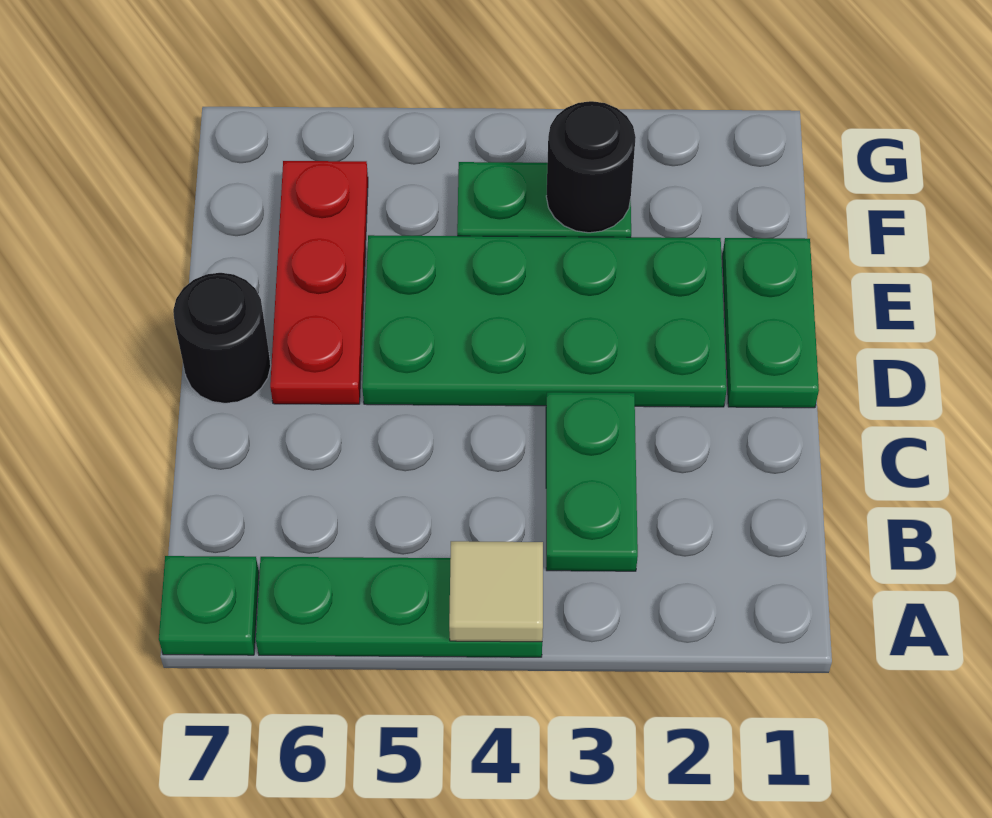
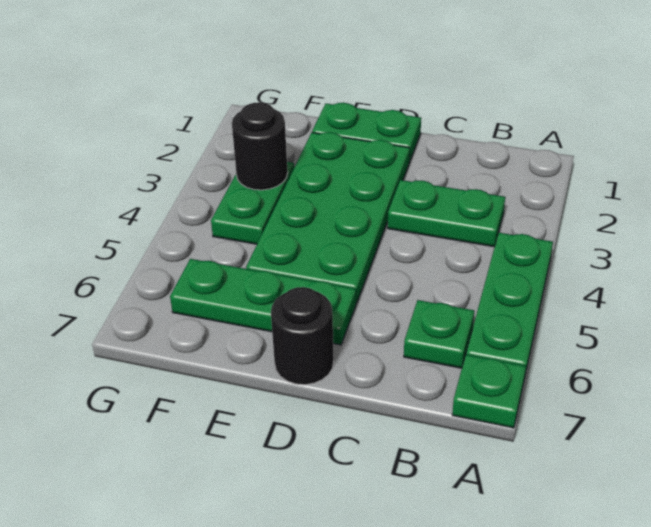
tan 1x1 tile [449,541,543,642] -> none
none -> green 1x1 plate [404,300,474,368]
red 1x3 plate [270,161,368,404] -> green 1x3 plate [170,259,356,345]

